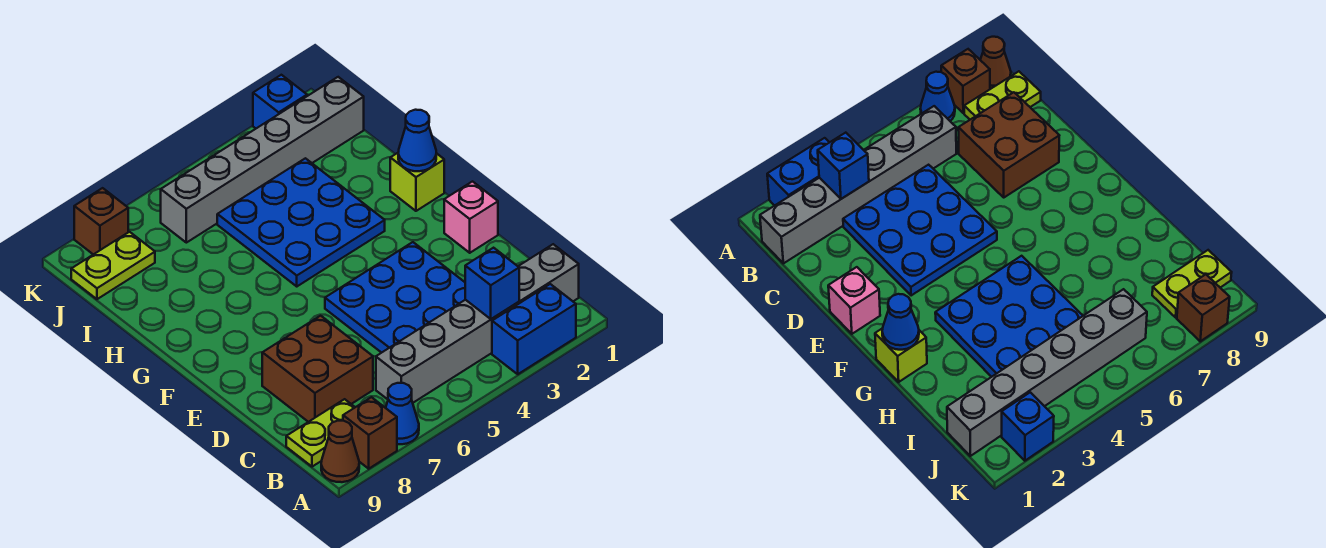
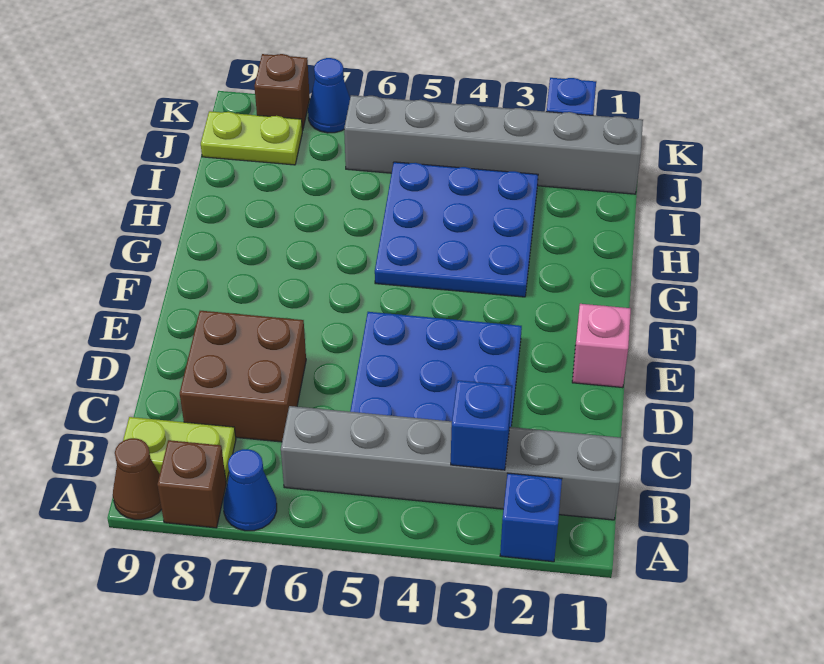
blue 1x2 brick [492,284,576,374] -> blue 1x1 brick [500,473,562,562]
lime 1x1 brick [390,153,444,211] -> none
blue 1x1 cone [398,110,436,171] -> blue 1x1 cone moved to [308,58,350,133]

